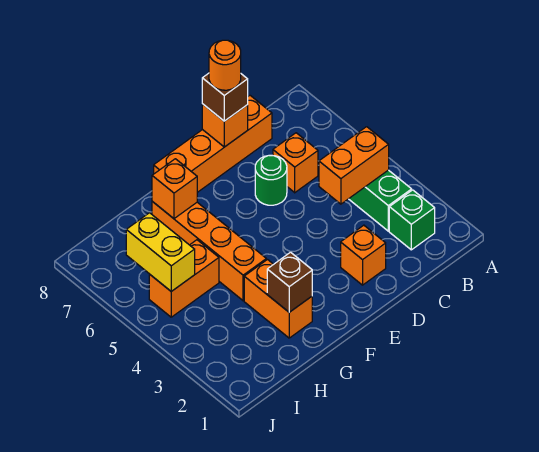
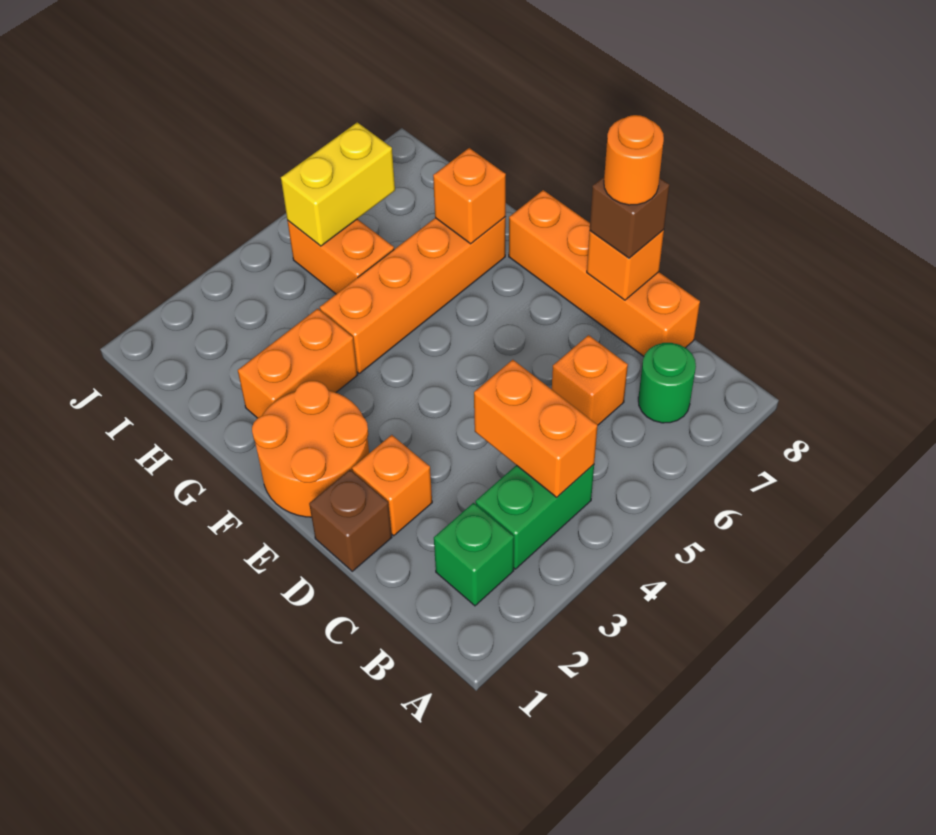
green 1x1 round brick [255,155,287,205] -> green 1x1 round brick moved to [638,343,696,423]
none -> orange 2x2 round brick [252,381,369,517]
brown 1x1 brick [267,252,312,312] -> brown 1x1 brick moved to [309,470,392,571]

